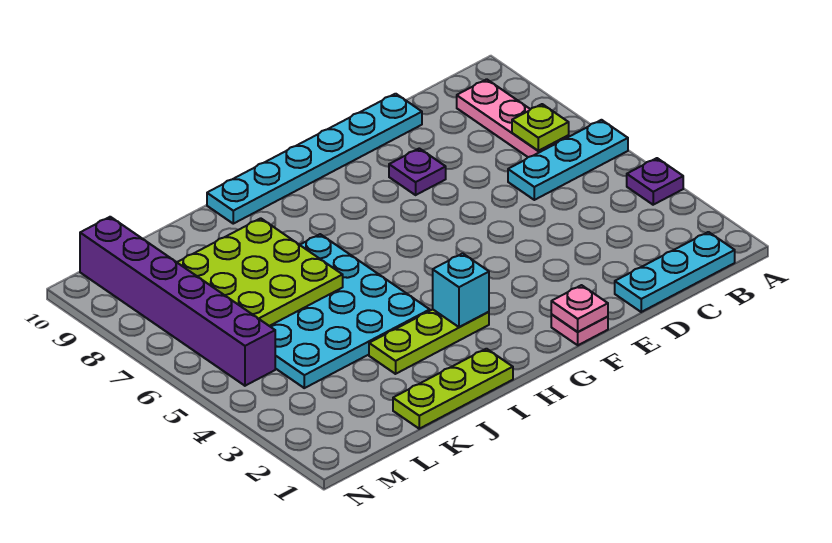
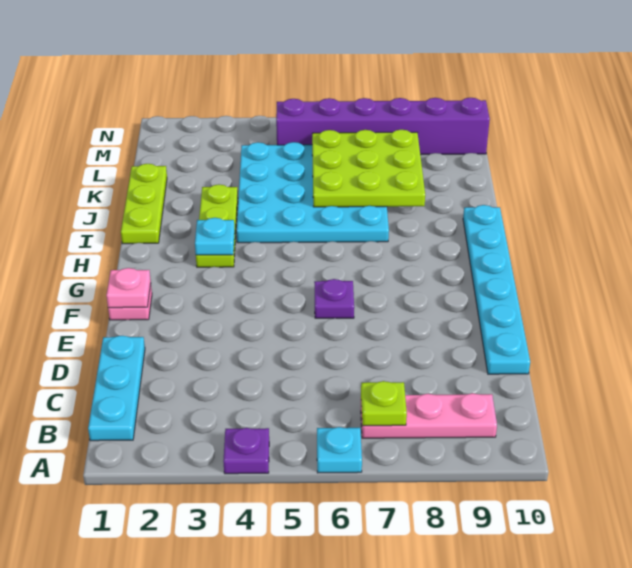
cyan 1x3 plate [508,120,628,200] -> cyan 1x1 plate [317,427,362,473]
purple 1x1 plate [389,148,446,195] -> purple 1x1 plate moved to [314,279,354,318]
cyan 1x1 brick [433,253,489,327] -> cyan 1x1 plate [195,218,235,255]

